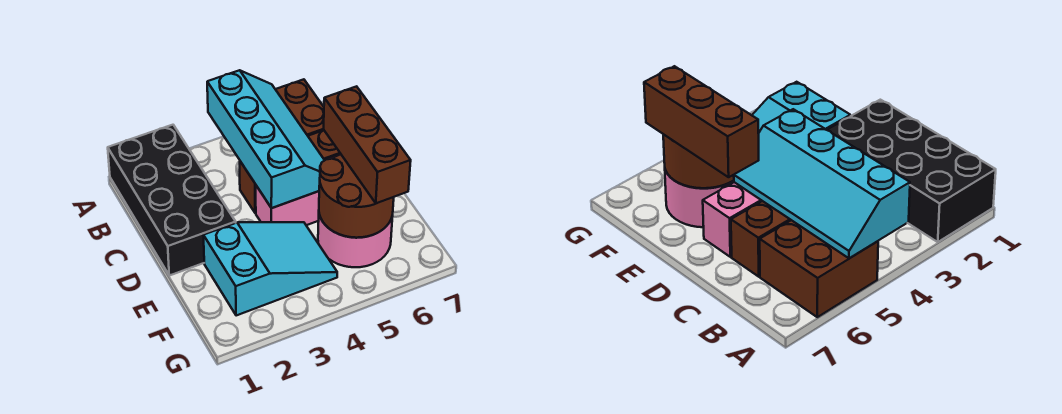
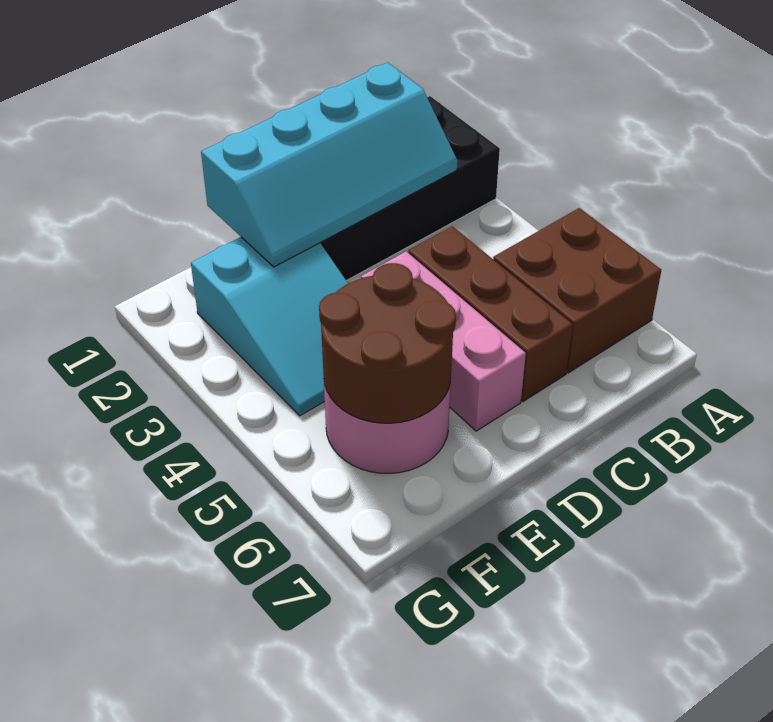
cyan 2x4 slope [207,70,325,208] -> cyan 2x4 slope moved to [201,63,457,267]
brown 1x3 brick [324,86,411,203] -> none

